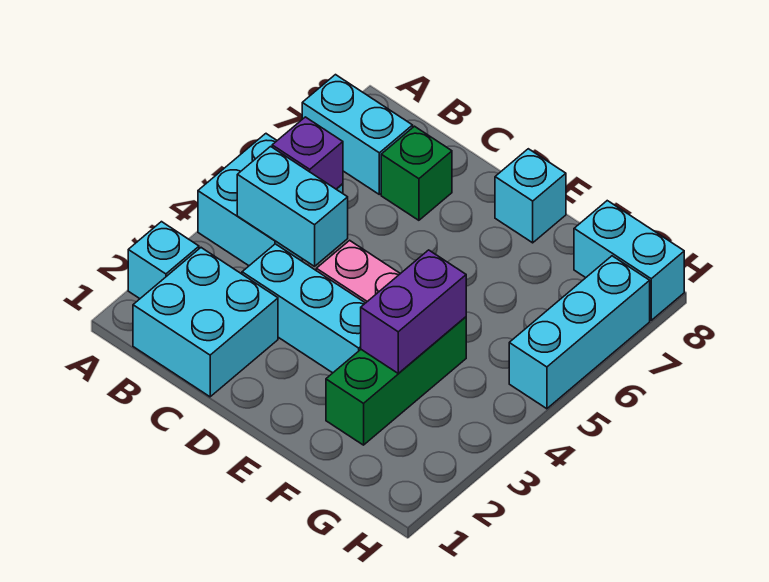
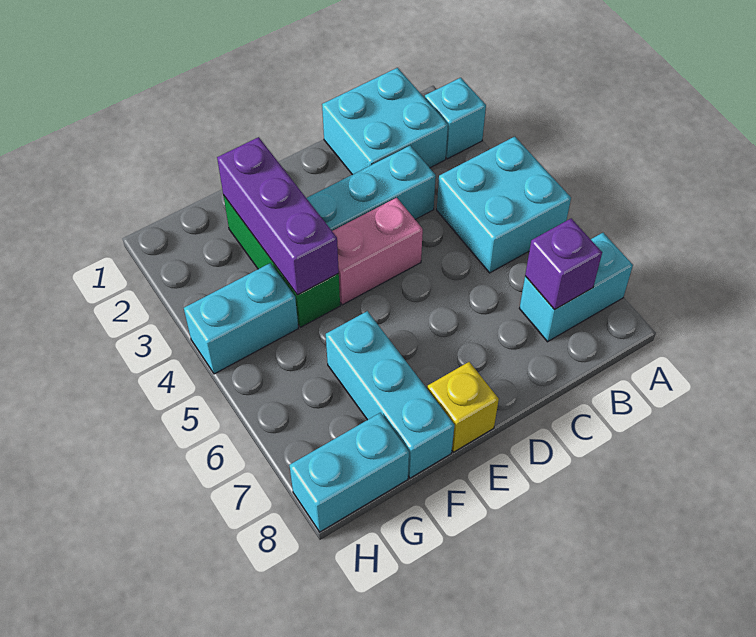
cyan 1x2 brick [237,147,348,266] -> cyan 1x2 brick moved to [184,263,298,374]
purple 1x1 brick [272,117,343,189] -> purple 1x1 brick moved to [525,218,602,310]
green 1x1 brick [381,126,452,220] -> none
cyan 1x1 brick [495,149,566,243] -> yellow 1x1 brick [427,362,499,452]
purple 1x2 brick [361,250,466,374] -> purple 1x3 brick [217,137,339,295]
cyan 1x3 brick [509,256,650,409] -> cyan 1x3 brick moved to [326,311,454,478]

